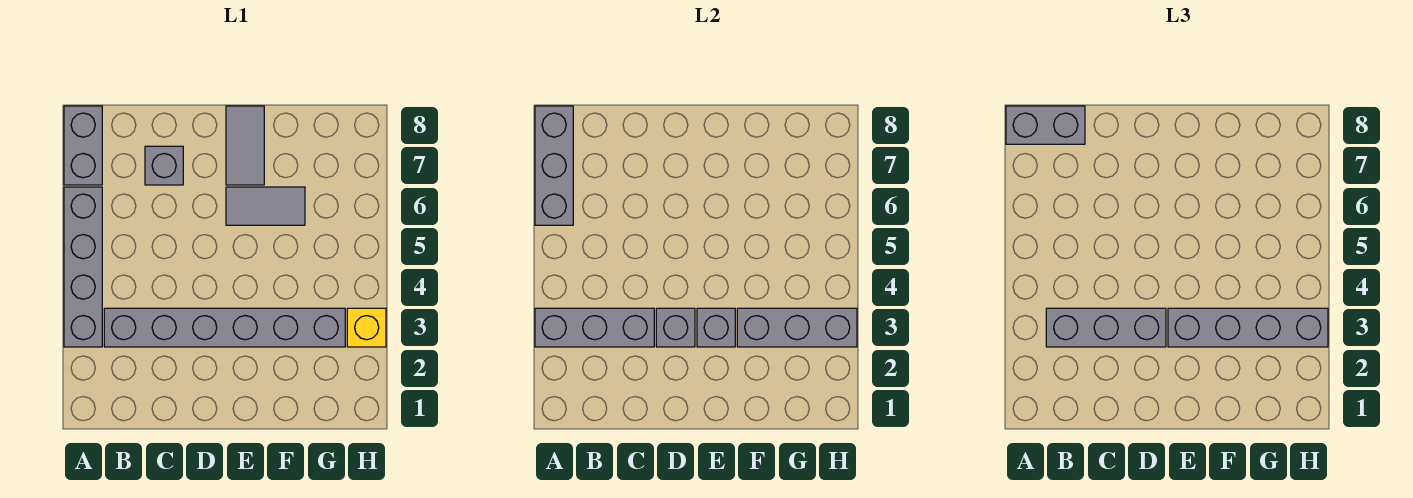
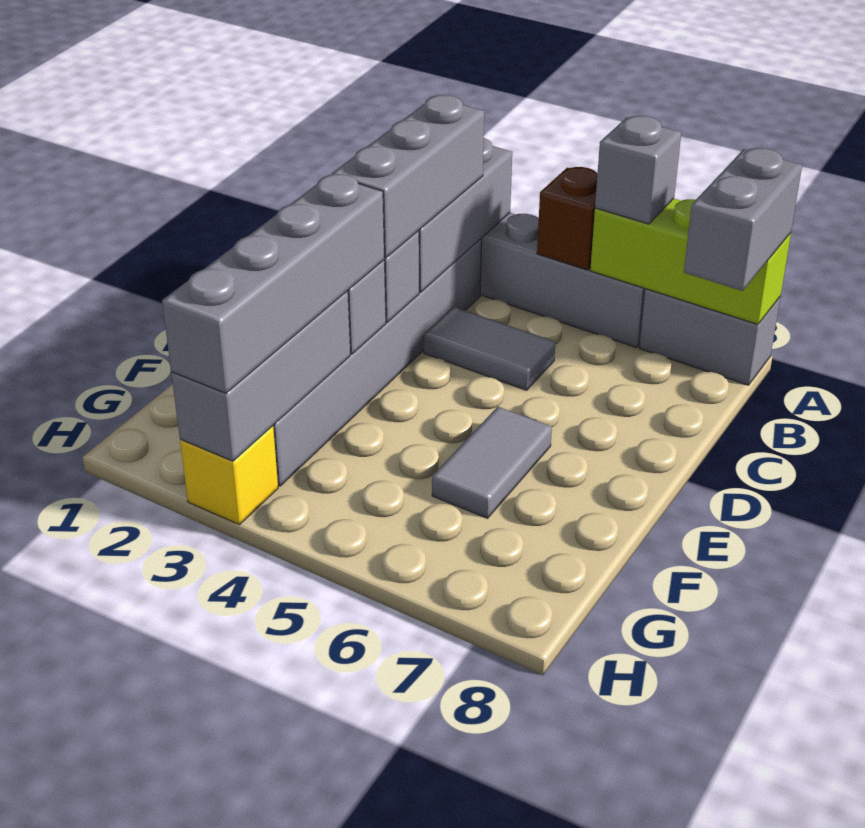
none -> brown 1x1 brick [537,167,598,270]
grey 1x3 brick [535,106,573,225] -> lime 1x3 brick [590,199,791,324]
grey 1x1 brick [145,146,183,185] -> grey 1x1 brick moved to [595,116,681,224]
grey 1x2 tile [226,106,264,185] -> grey 1x2 tile moved to [424,307,555,390]

